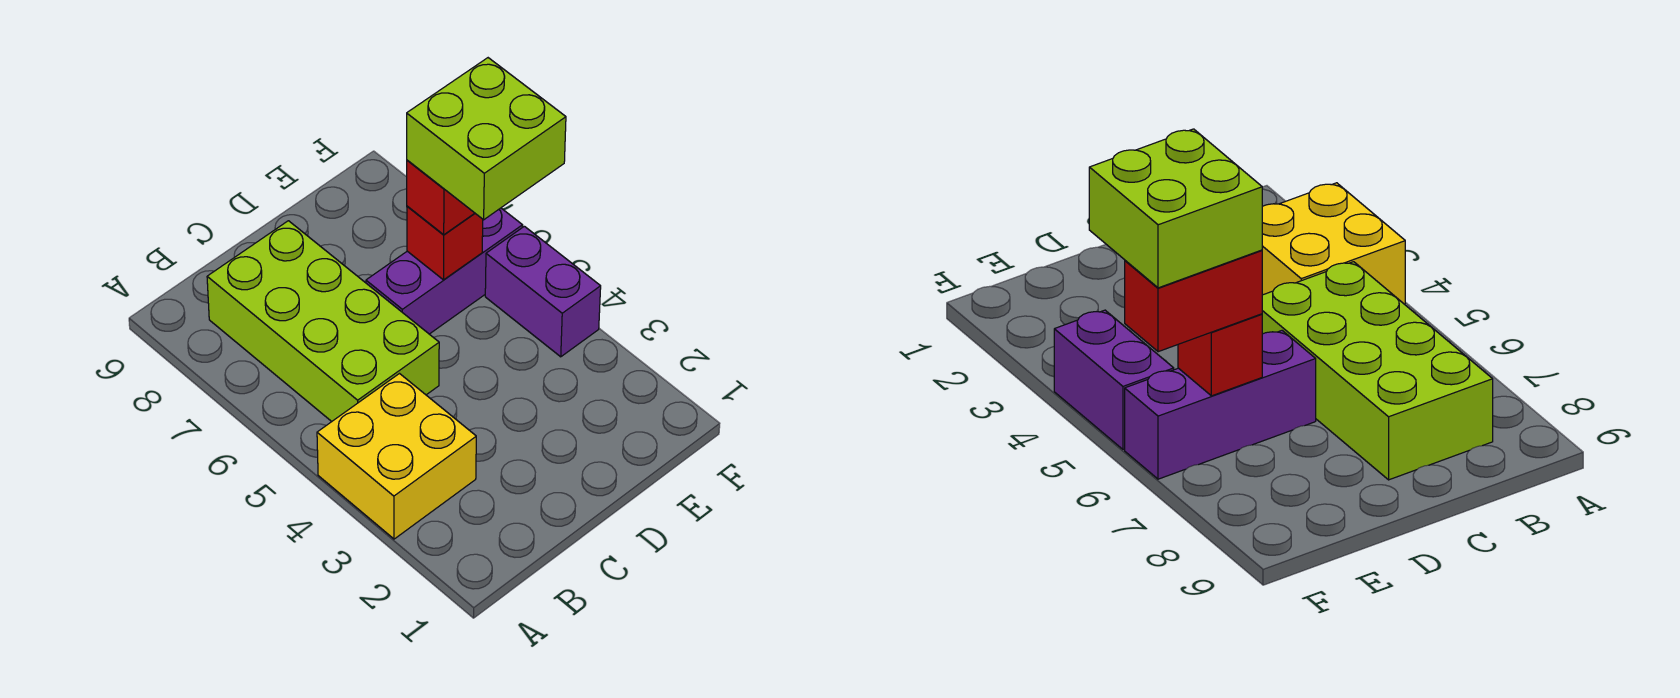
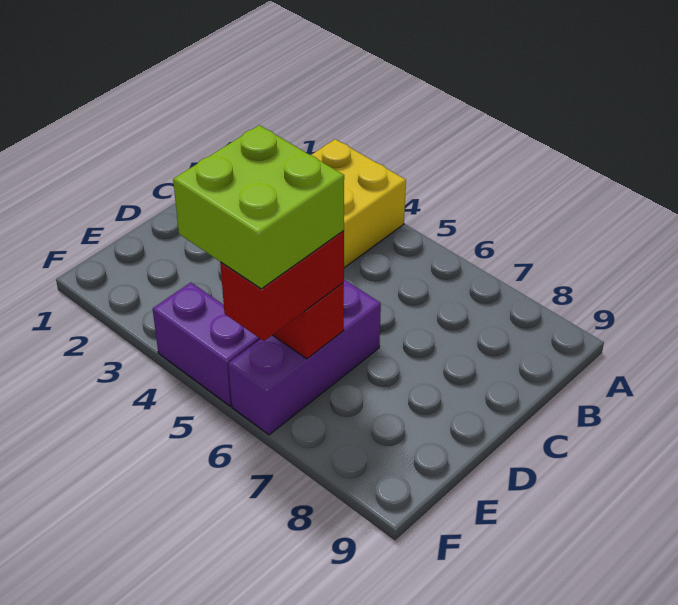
lime 2x4 brick [207,221,439,421] -> none

